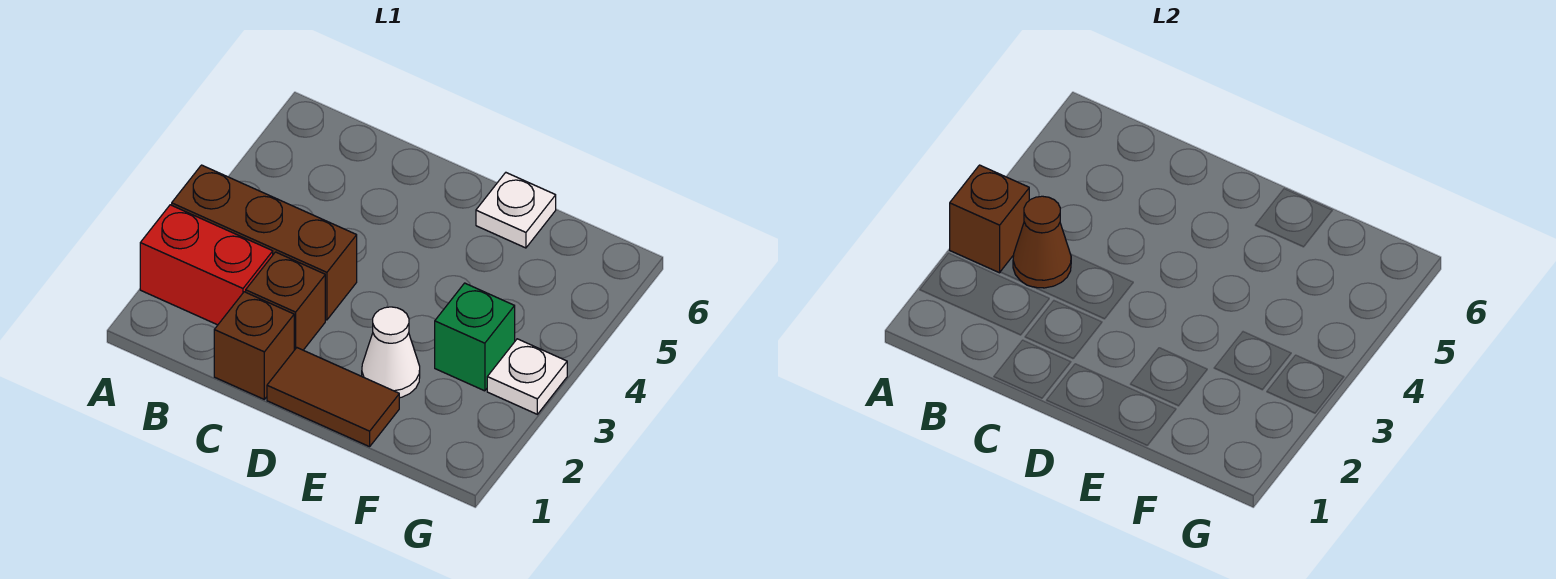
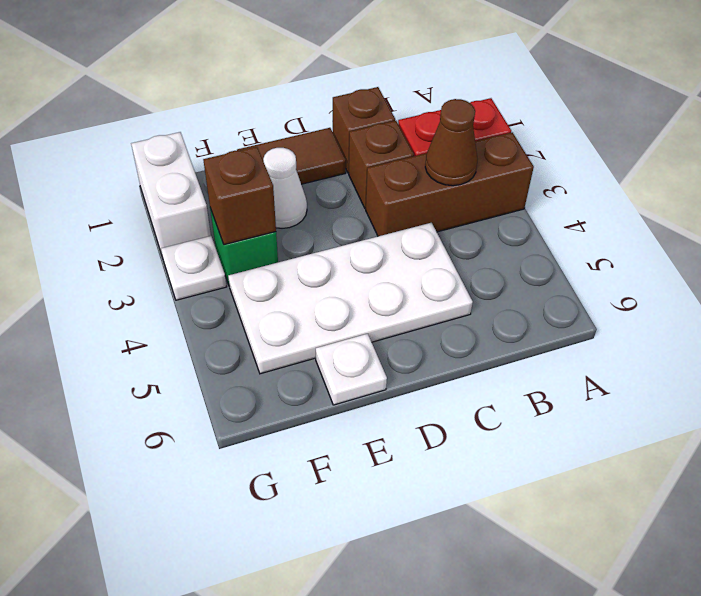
brown 1x1 brick [950,165,1029,273] -> brown 1x1 brick moved to [203,147,276,245]
none -> white 2x4 plate [228,223,473,374]
none -> white 1x2 brick [131,132,211,258]

